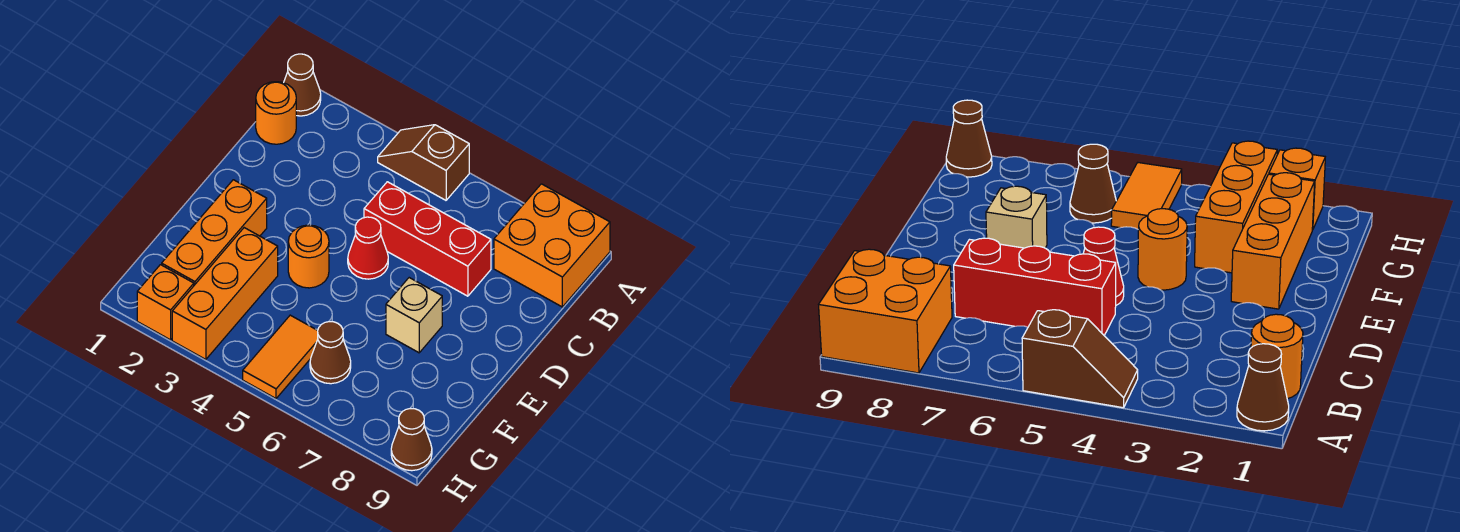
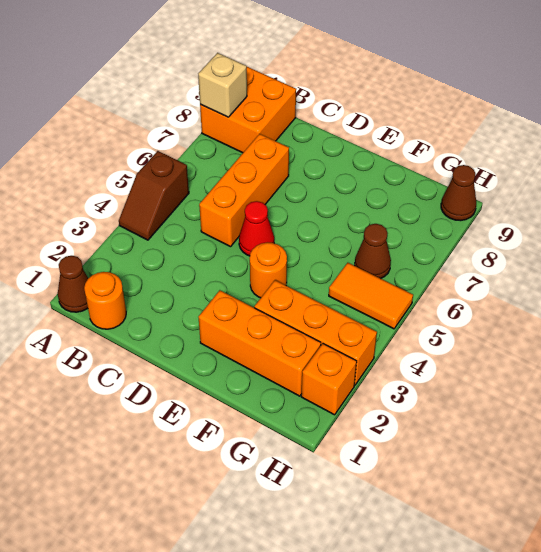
red 1x3 brick [364,182,491,296] -> orange 1x3 brick [199,134,289,247]
tan 1x1 brick [386,278,442,353] -> tan 1x1 brick moved to [198,53,247,117]

